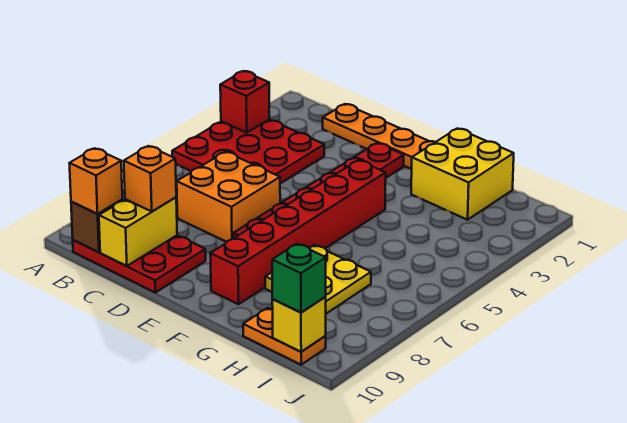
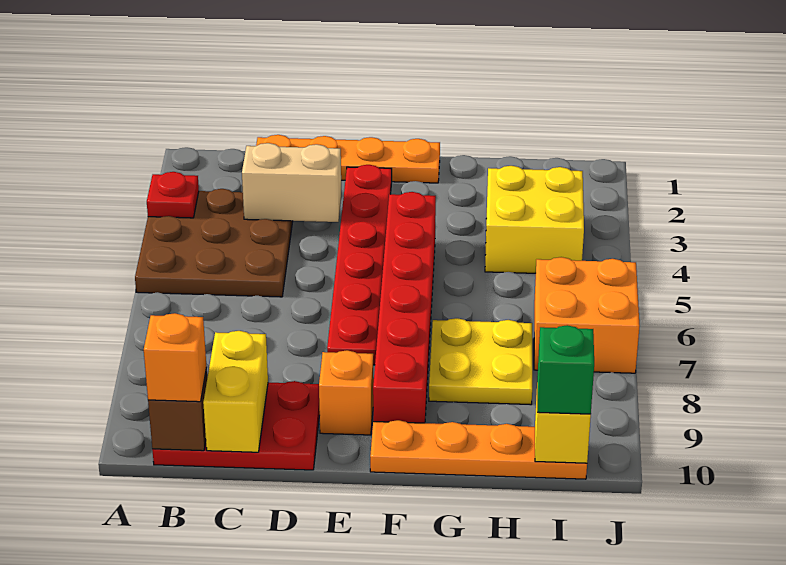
red 3x3 plate [172,120,324,184] -> brown 3x3 plate [135,189,293,297]
red 1x1 brick [220,71,269,133] -> red 1x1 plate [147,172,199,218]
none -> tan 1x2 brick [242,143,341,222]
orange 2x2 brick [177,152,280,242] -> orange 2x2 brick moved to [534,257,640,373]
orange 1x1 brick [124,146,176,211] -> orange 1x1 brick moved to [319,350,374,435]
yellow 2x2 brick [411,128,514,220] -> yellow 2x2 brick moved to [485,166,584,273]
orange 1x2 plate [243,308,326,365] -> orange 1x4 plate [370,420,587,479]

